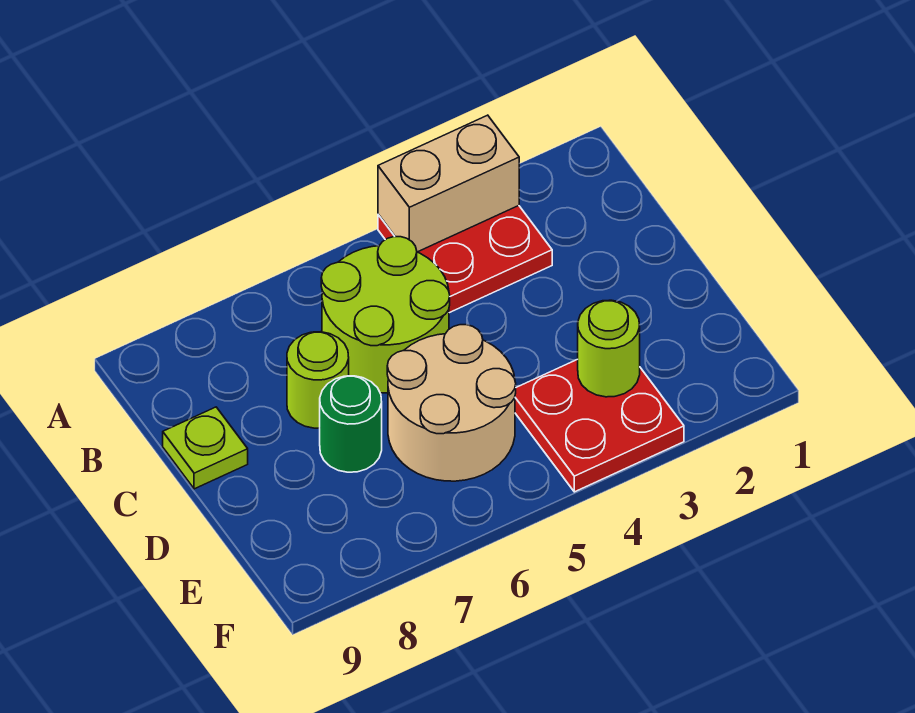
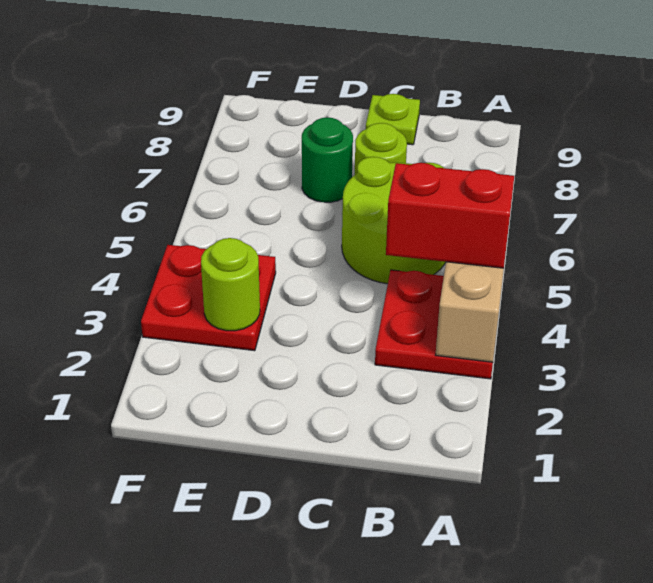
none -> red 1x2 brick [386,163,514,268]
tan 2x2 round brick [387,325,516,481] -> none

